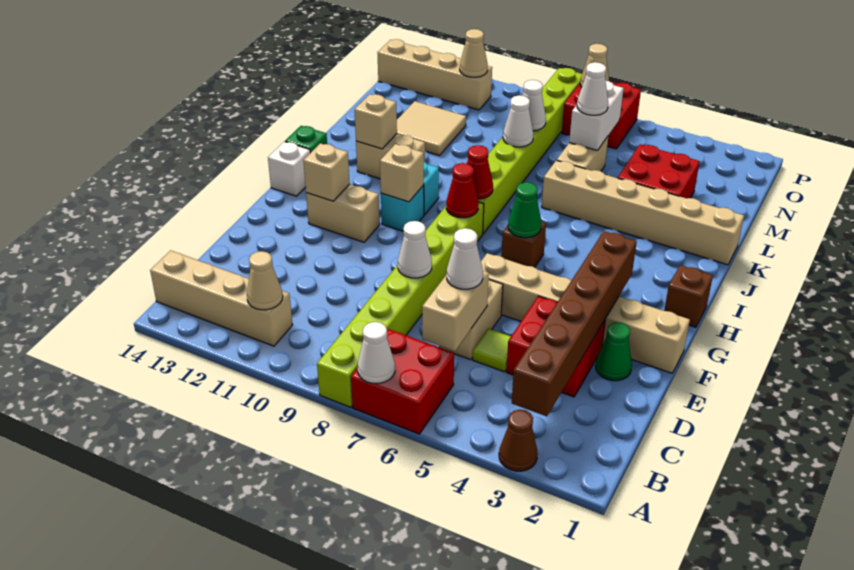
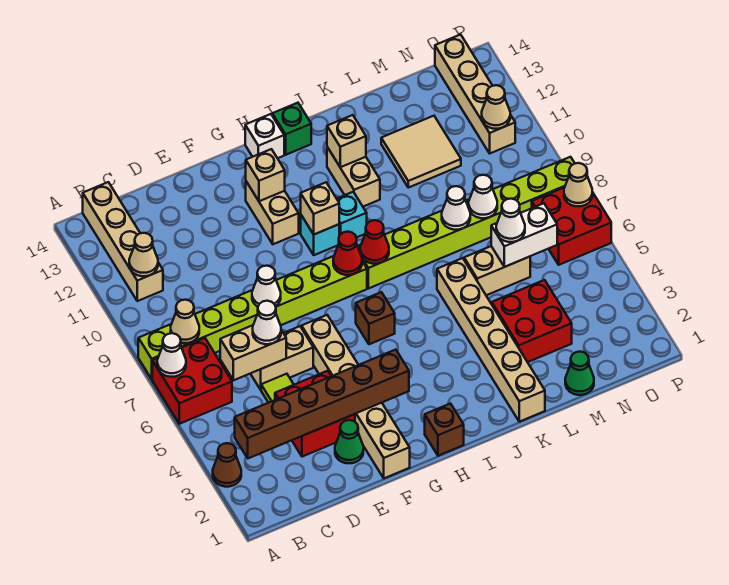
none -> tan 1x1 cone [171,300,199,343]
green 1x1 cone [508,182,541,238] -> green 1x1 cone moved to [565,352,594,395]

